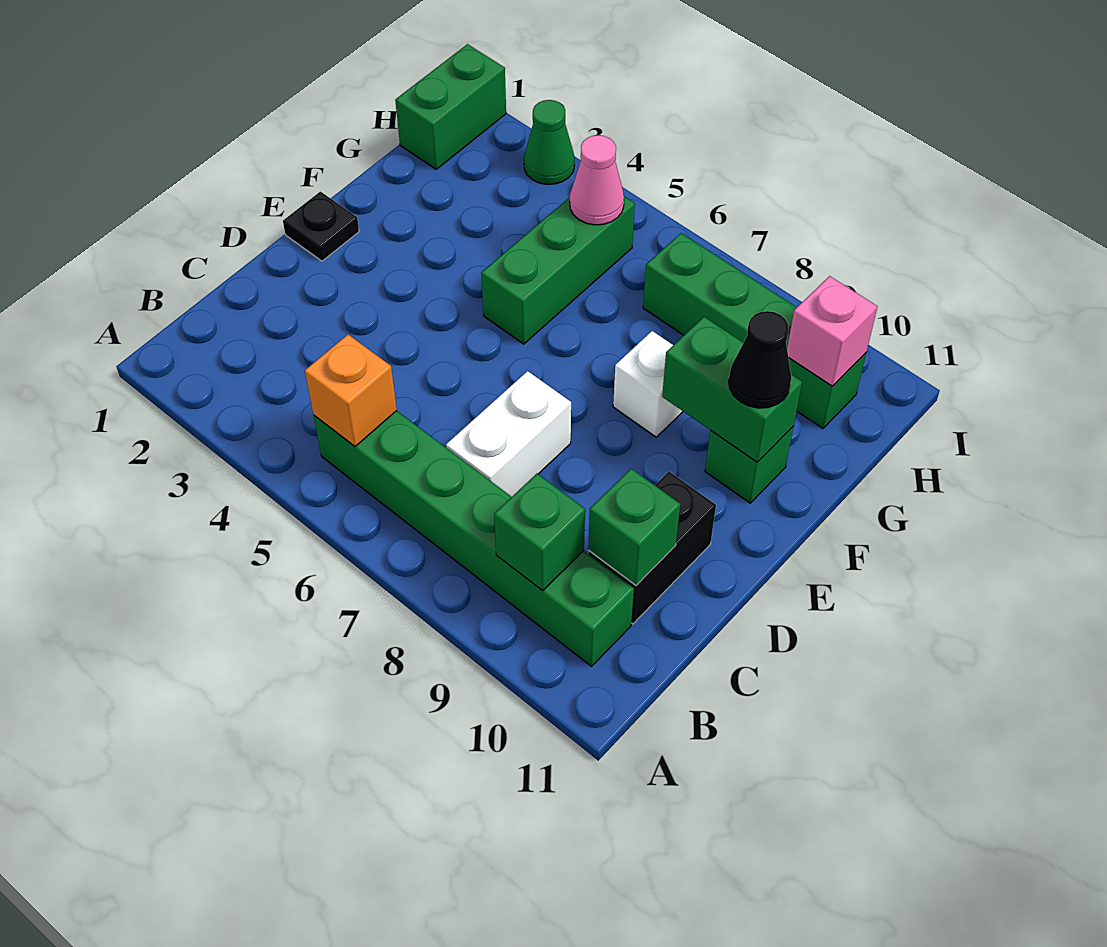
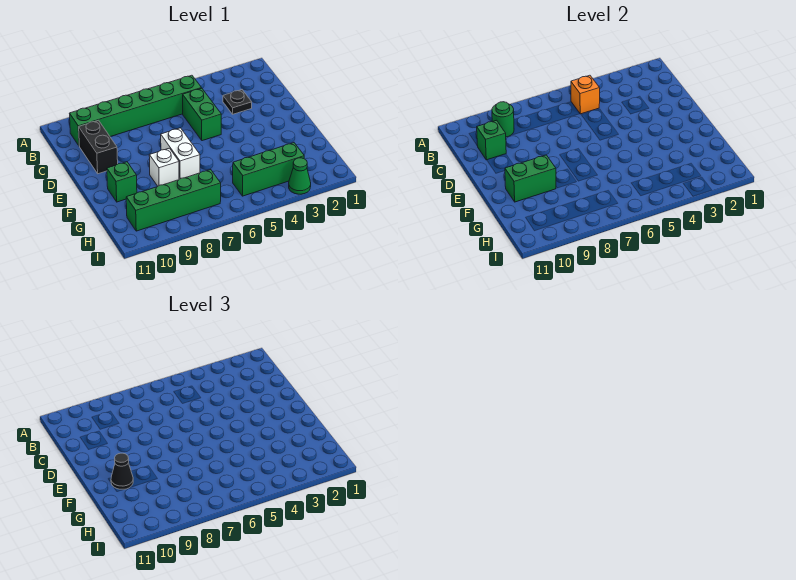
green 1x1 brick [494,474,585,591] -> green 1x1 round brick [492,102,514,137]
white 1x2 brick [446,371,571,497] -> white 1x2 brick moved to [161,128,200,179]
black 1x1 plate [283,192,359,261] -> black 1x1 plate moved to [223,90,252,114]
green 1x3 brick [481,197,635,344] -> green 1x3 brick turned to [233,143,304,196]
green 1x2 brick [395,44,506,169] -> green 1x2 brick moved to [183,88,221,141]
pink 1x1 cone [570,135,624,225] -> none
pink 1x1 brick [787,276,878,386] -> none

